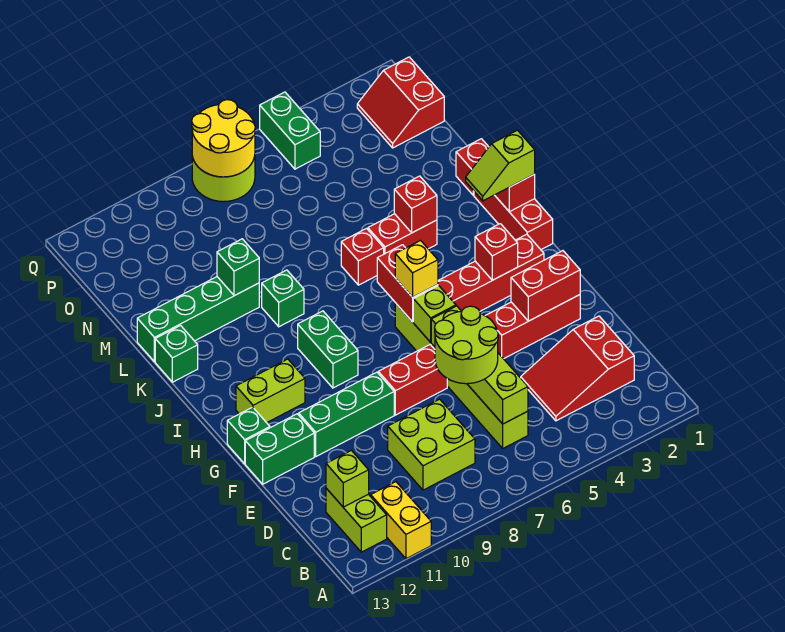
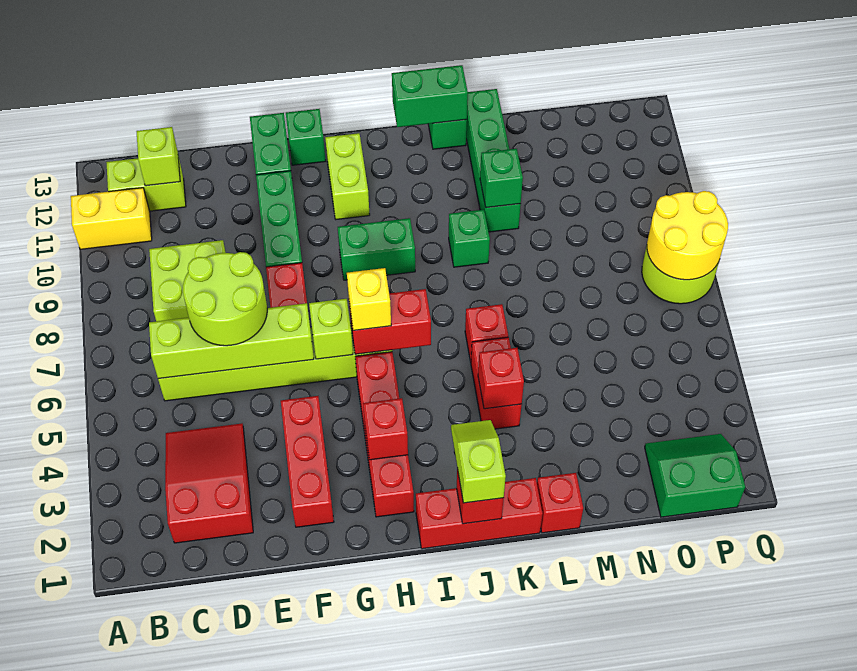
red 1x2 brick [511,251,580,321] -> none
red 2x2 slope [357,57,444,148] -> green 2x2 slope [645,434,745,517]
green 1x2 brick [260,92,320,169] -> green 1x2 brick moved to [392,65,468,127]

